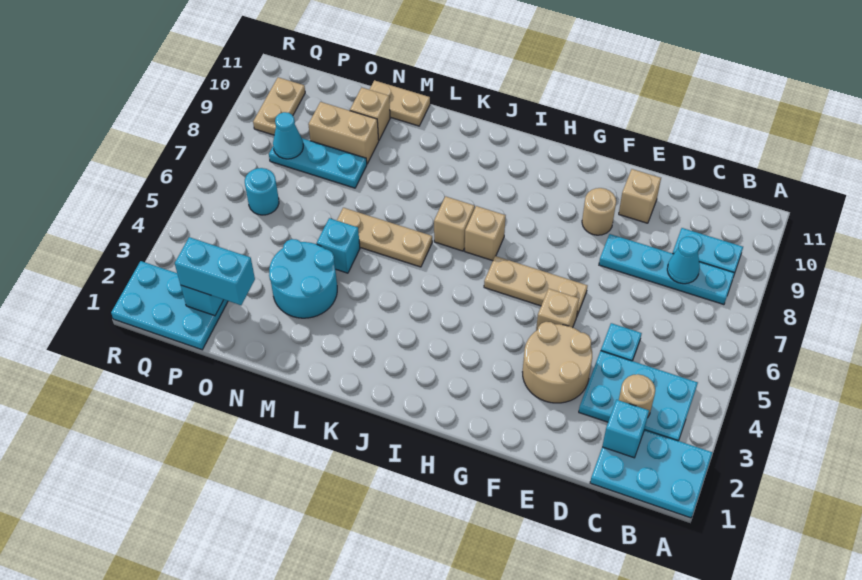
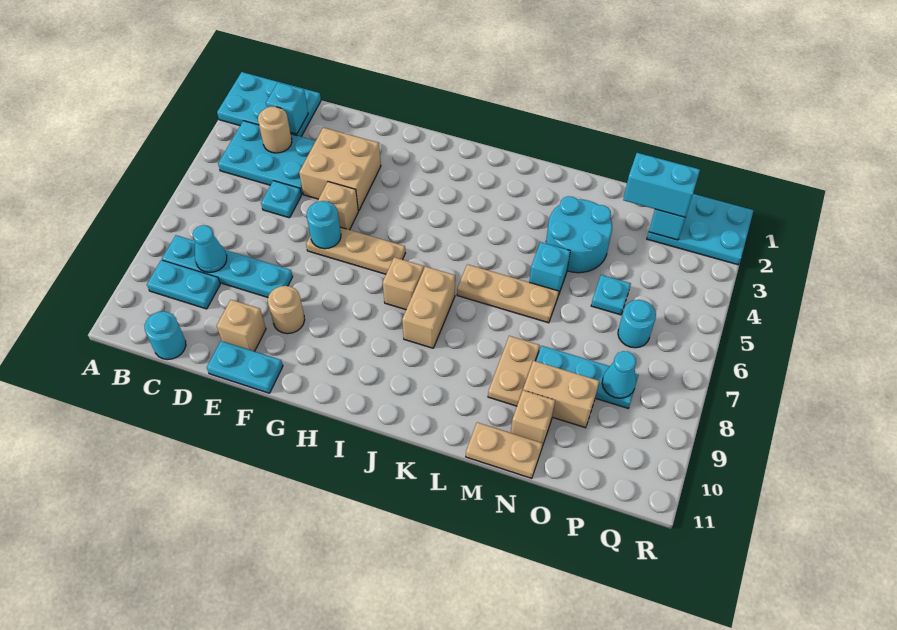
none -> cyan 1x1 round brick [145,311,186,359]
tan 2x2 round brick [523,322,592,403] -> tan 2x2 brick [299,128,381,211]
none -> cyan 1x2 plate [207,341,283,393]
none -> cyan 1x1 round brick [307,201,341,249]
tan 1x1 brick [434,196,475,251] -> tan 1x2 brick [402,266,455,348]
none -> cyan 1x1 plate [591,275,631,315]
tan 1x2 plate [253,77,305,135] -> tan 1x2 plate moved to [488,336,540,406]

